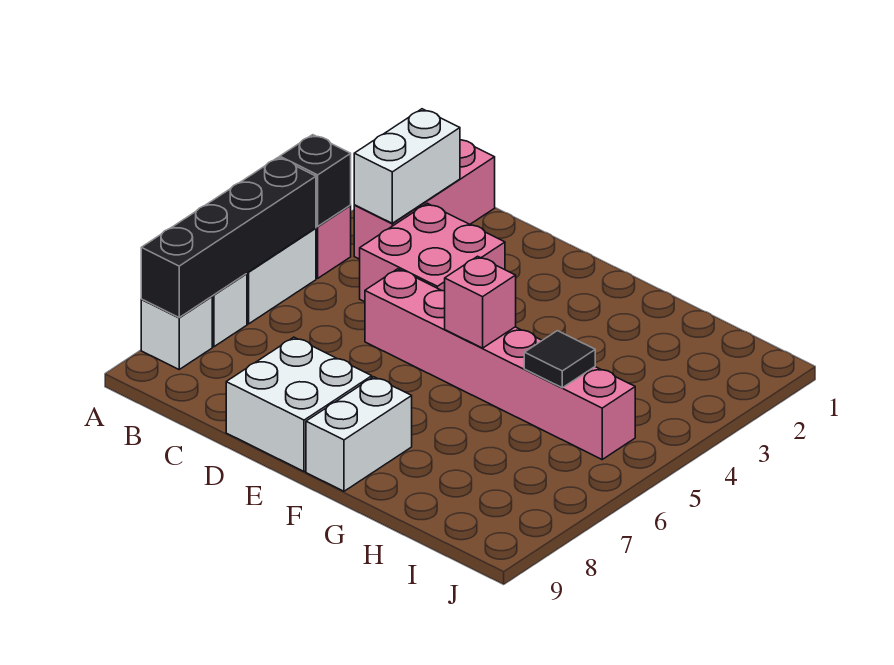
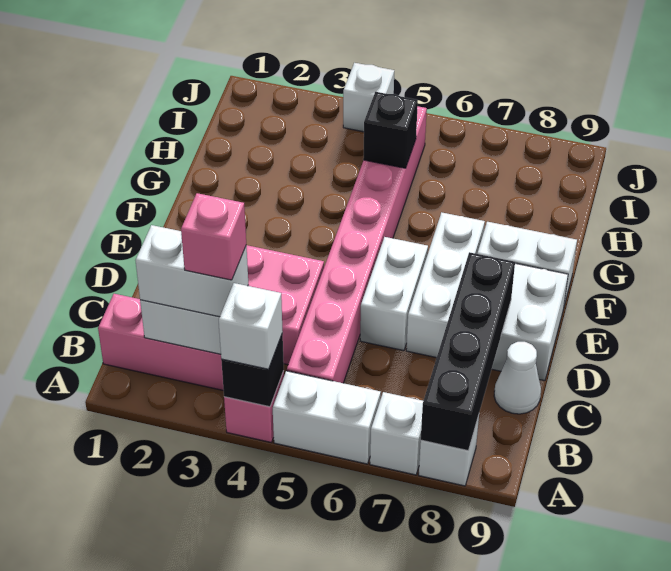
none -> white 1x1 brick [219,283,283,369]
black 1x4 brick [141,157,316,317] -> black 1x4 brick turned to [421,252,515,451]
none -> white 1x2 brick [136,225,248,317]
none -> white 1x1 cone [494,342,541,414]
pink 1x6 brick [365,269,635,459] -> pink 1x8 brick [287,106,427,383]
none -> white 1x2 brick [360,237,428,351]
none -> white 1x3 brick [406,212,485,358]
pink 1x1 brick [445,256,516,348] -> pink 1x1 brick moved to [181,193,246,280]
black 1x1 tile [524,331,595,388] -> black 1x1 brick [363,92,418,168]
none -> white 1x1 brick [343,63,394,132]

